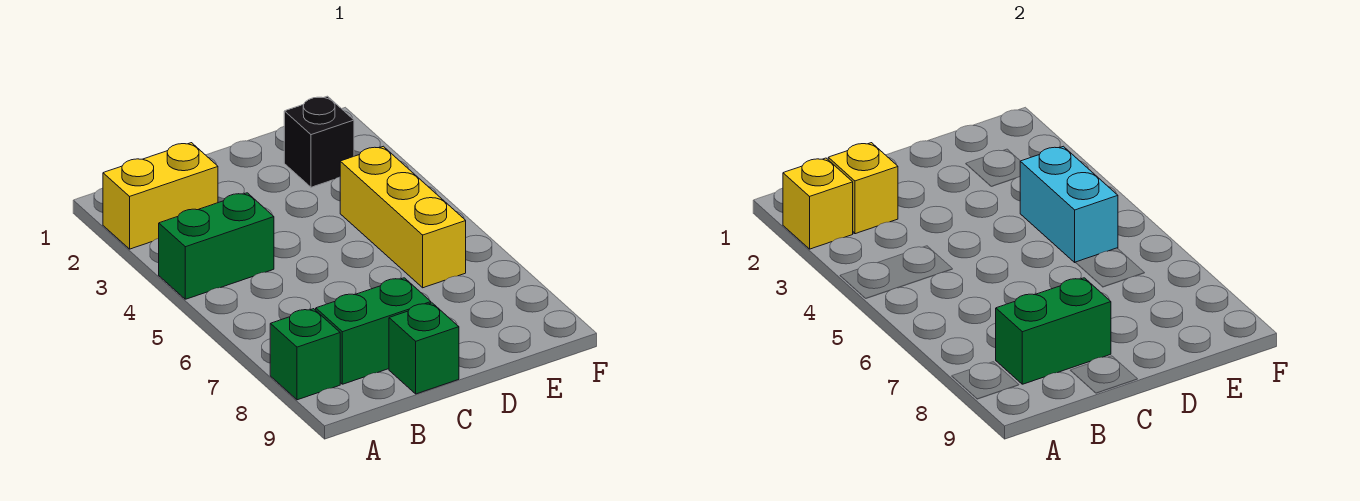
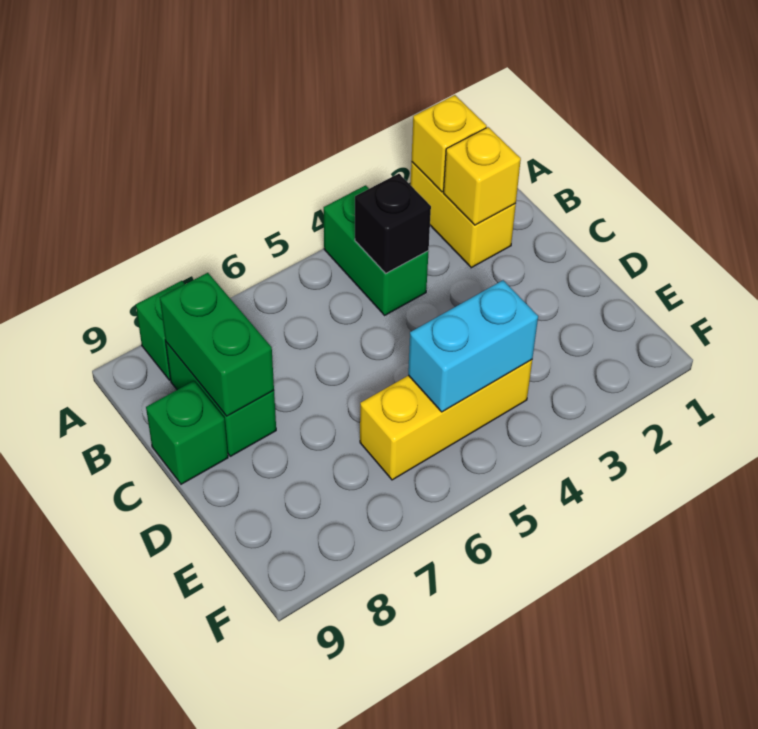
black 1x1 brick [284,96,354,187] -> black 1x1 brick moved to [355,174,431,274]

